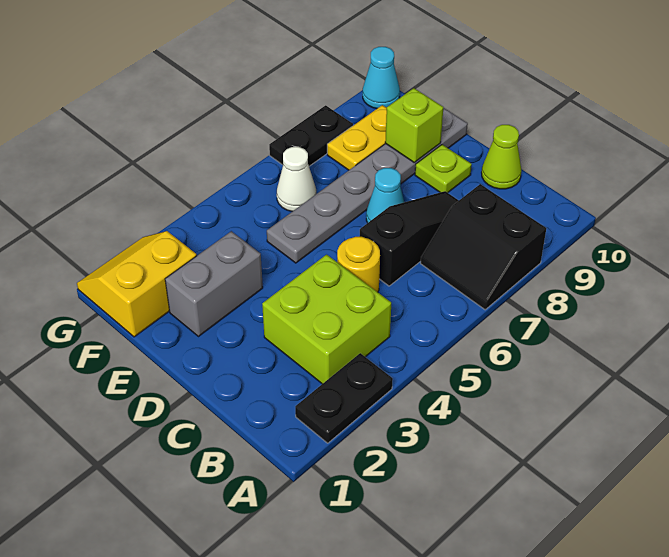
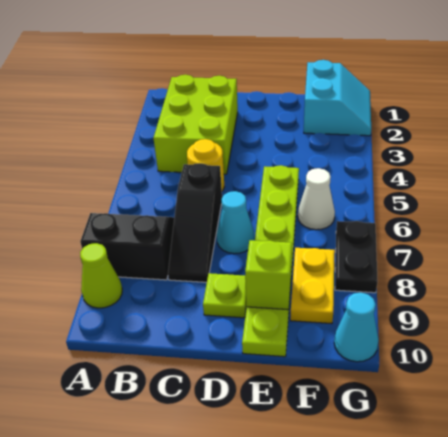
black 1x2 plate [295,353,393,443] -> none
lime 2x2 brick [262,255,391,384] -> lime 2x3 brick [153,75,238,174]
lime 1x1 cone [482,125,521,189] -> lime 1x1 cone moved to [80,243,122,308]
grey 1x2 brick [165,231,263,337] -> none
grey 1x6 plate [267,108,468,263] -> lime 1x6 plate [242,165,299,357]
yellow 2x2 slope [77,231,197,337] -> cyan 2x2 slope [304,60,371,136]

